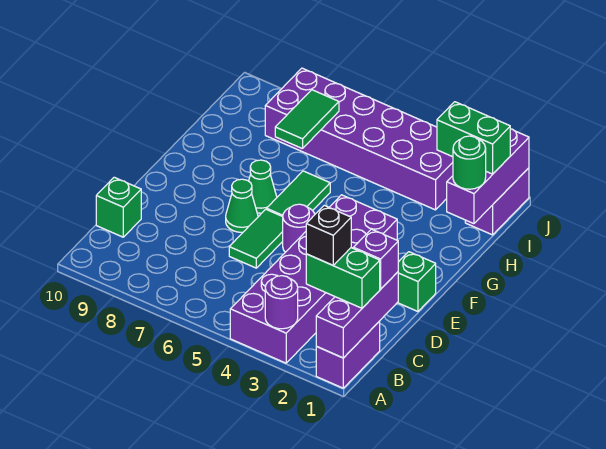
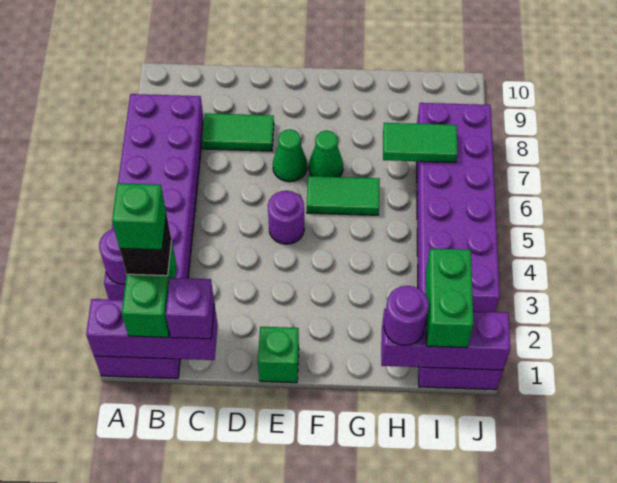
purple 2x6 brick [230,195,397,363] -> purple 2x6 brick turned to [104,94,204,300]
green 1x1 brick [96,177,141,237] -> green 1x1 brick moved to [112,183,166,250]
green 1x2 tile [229,209,283,268] -> green 1x2 tile moved to [202,113,274,151]
green 1x1 round brick [453,136,486,189] -> purple 1x1 round brick [384,286,429,345]

